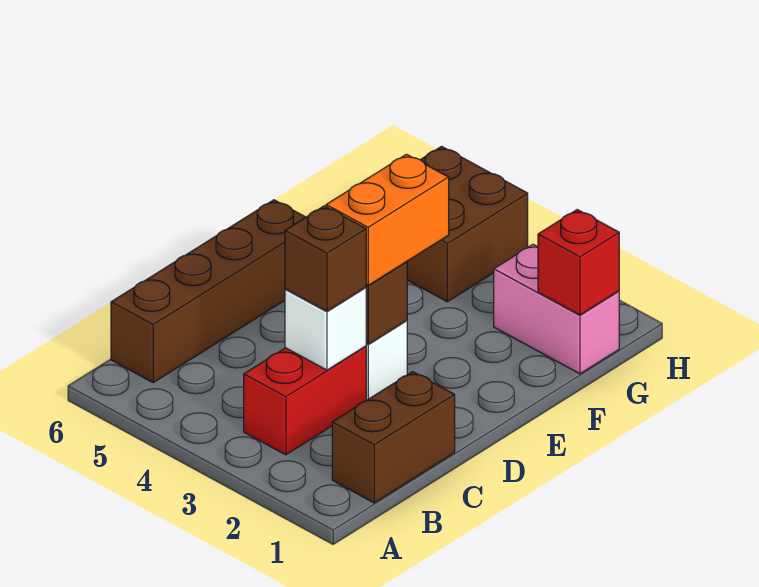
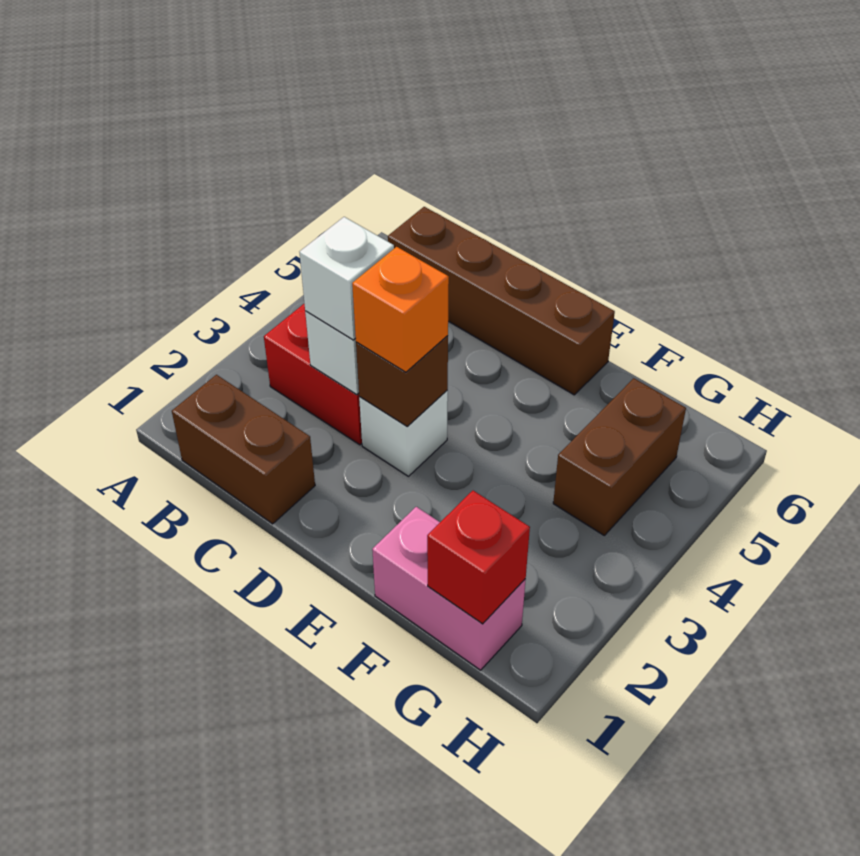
brown 1x1 brick [285,206,366,311] -> white 1x1 brick [300,217,394,340]
orange 1x2 brick [326,154,449,285] -> orange 1x1 brick [352,247,449,372]
pink 1x2 brick [494,245,619,374] -> pink 1x2 brick turned to [372,507,526,670]
brown 2x2 brick [407,146,528,302] -> brown 1x2 brick [553,378,686,535]

